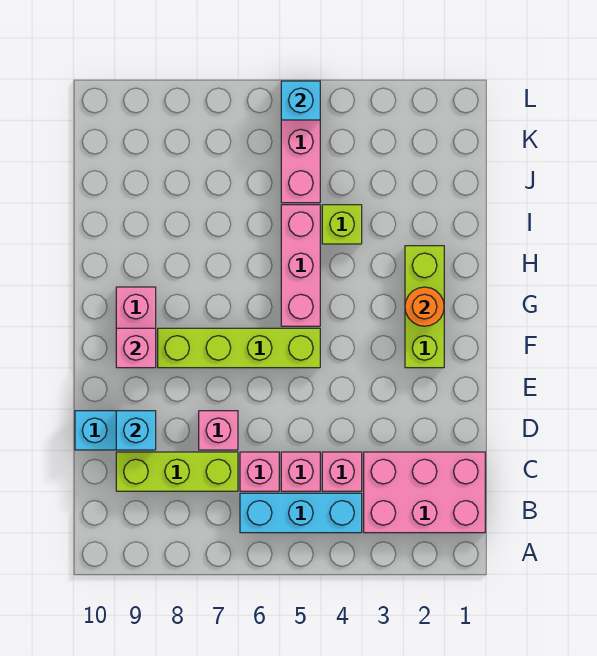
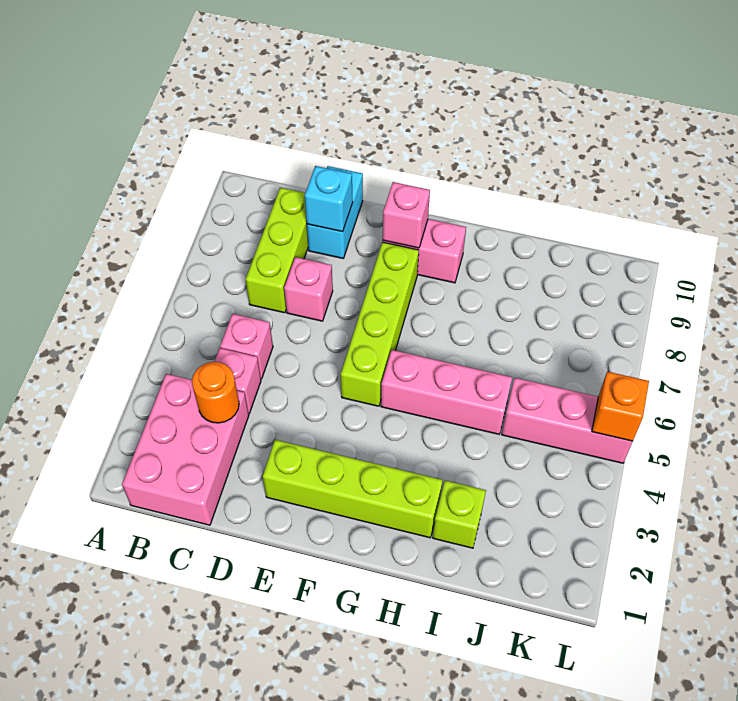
cyan 1x3 brick [240,493,362,533] -> none
pink 1x1 brick [240,452,279,491] -> none
lime 1x3 brick [405,246,444,368] -> lime 1x4 brick [263,440,443,538]
orange 1x1 round brick [405,287,444,326] -> orange 1x1 round brick moved to [192,362,239,423]
lime 1x1 brick [322,205,362,244] -> lime 1x1 brick moved to [433,480,486,548]
cyan 1x1 brick [281,81,320,120] -> orange 1x1 brick [592,372,649,441]

